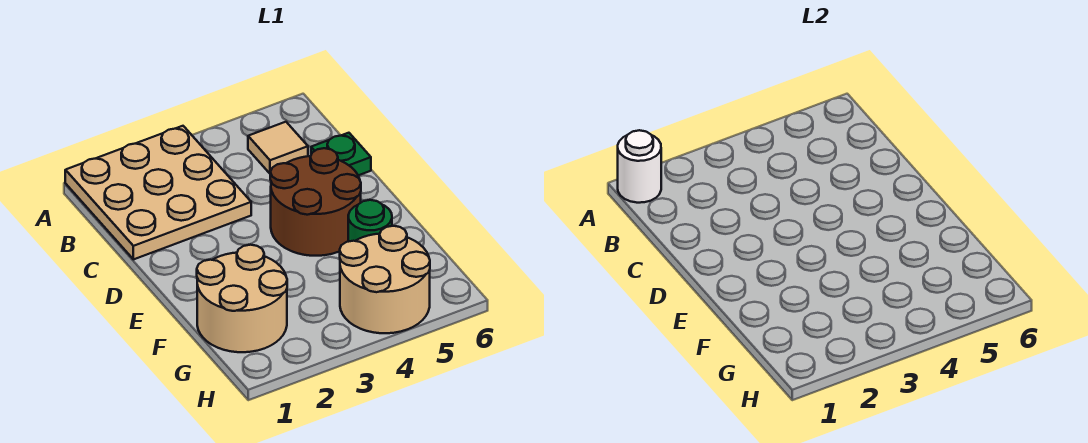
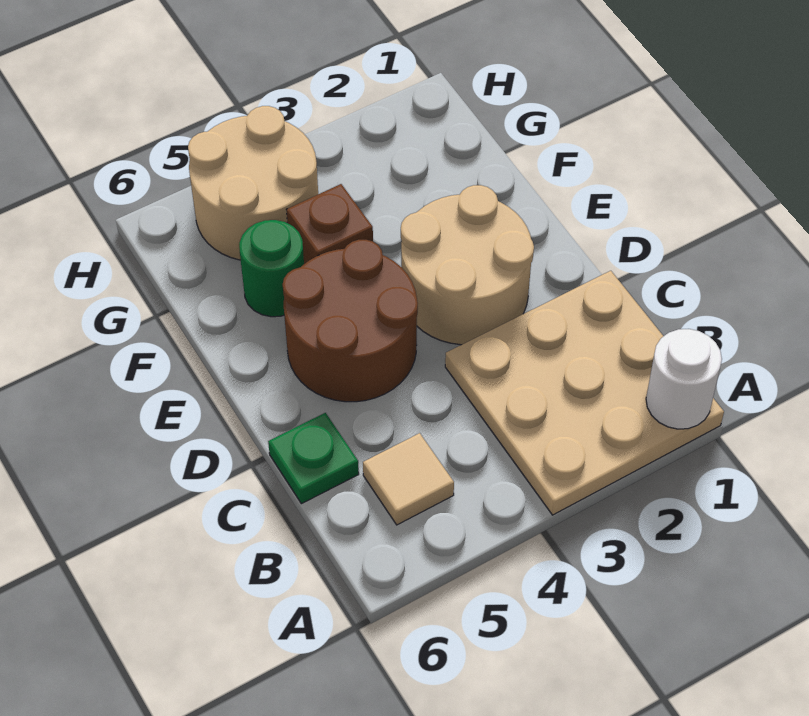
tan 2x2 round brick [197,245,287,352] -> tan 2x2 round brick moved to [401,185,534,345]
none -> brown 1x1 brick [286,184,373,264]

